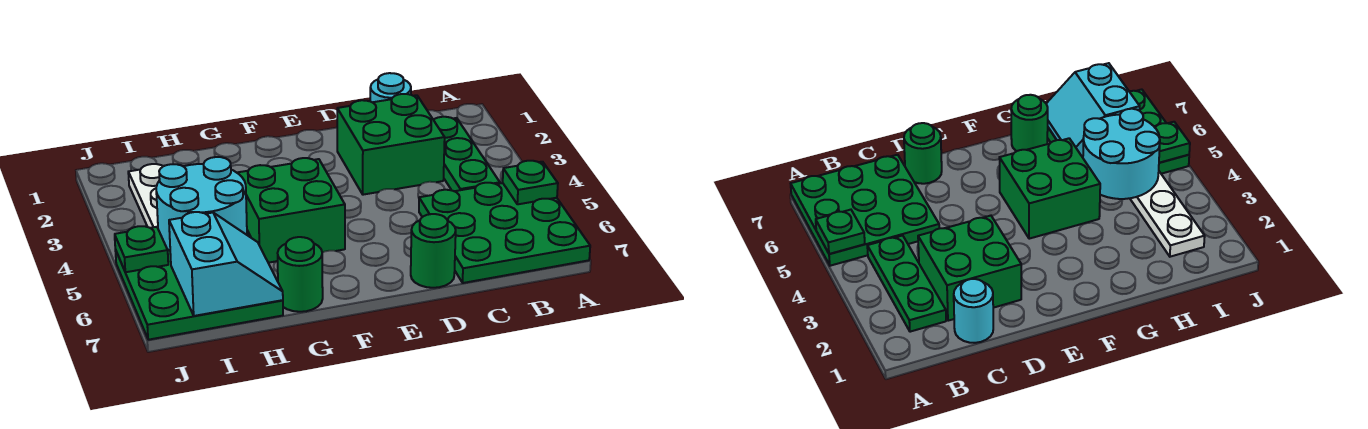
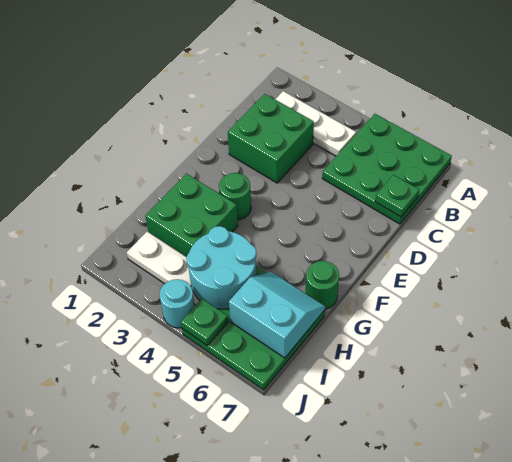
green 1x1 plate [503,161,558,204] -> green 1x1 plate moved to [375,175,419,217]
green 1x3 plate [434,117,500,191] -> white 1x3 plate [275,91,356,156]
cyan 1x1 round brick [370,73,411,102] -> cyan 1x1 round brick moved to [160,279,195,328]
green 1x1 round brick [411,214,456,288] -> green 1x1 round brick moved to [219,173,251,220]
green 2x2 brick [237,158,345,263] -> green 2x2 brick moved to [145,174,238,257]

